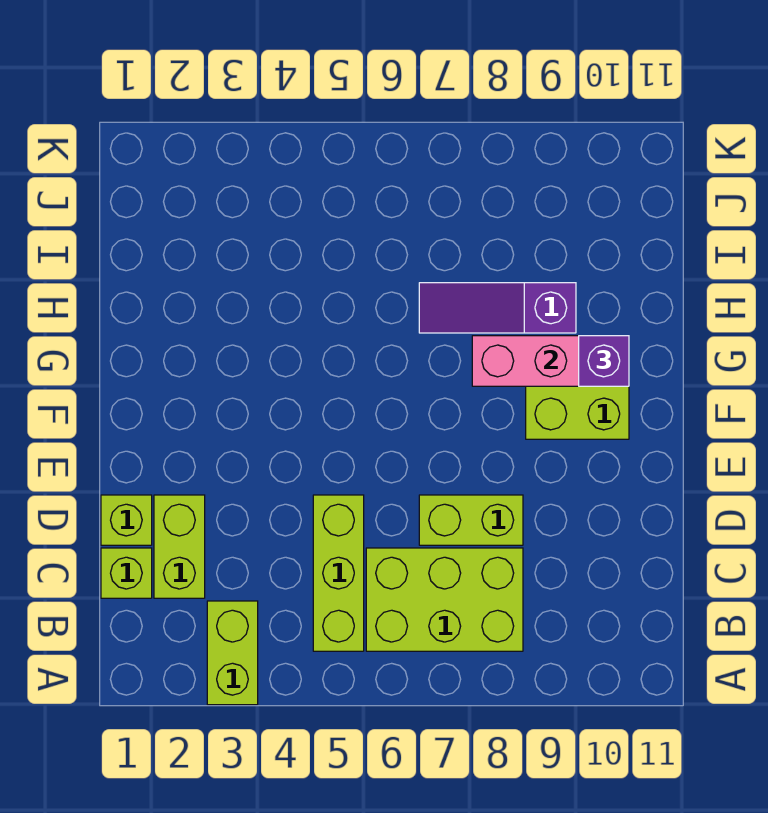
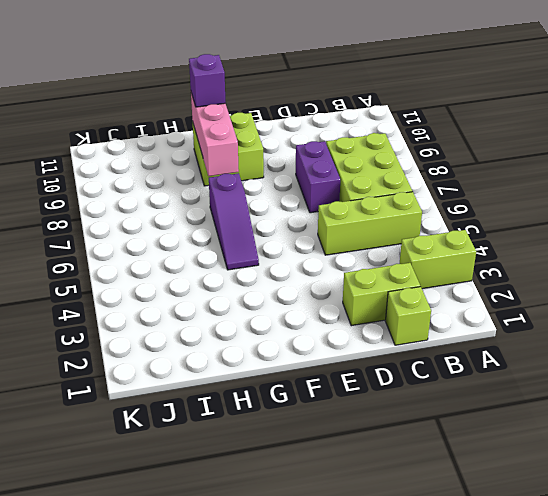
lime 1x1 brick [101,495,152,545] -> none
lime 1x2 brick [419,495,523,545] -> purple 1x2 brick [296,141,340,213]
purple 1x3 slope [419,283,576,333] -> purple 1x3 slope moved to [209,173,259,270]

